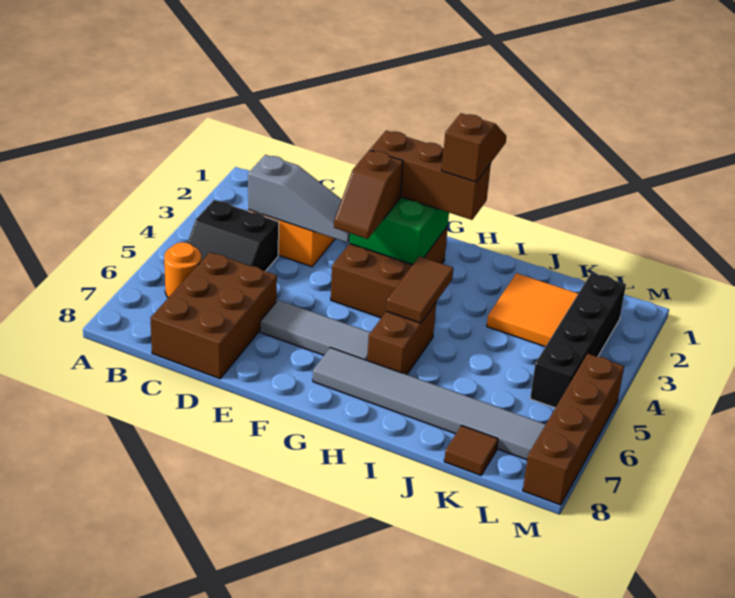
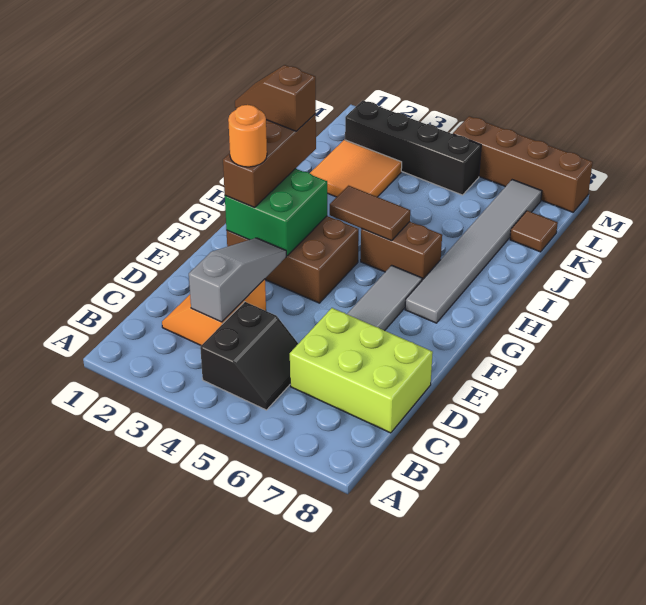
orange 1x1 round brick [164,242,201,298] -> orange 1x1 round brick moved to [228,105,267,167]
brown 2x3 brick [150,252,277,379] -> lime 2x3 brick [290,308,433,433]
brown 1x2 slope [334,150,403,239] -> none

